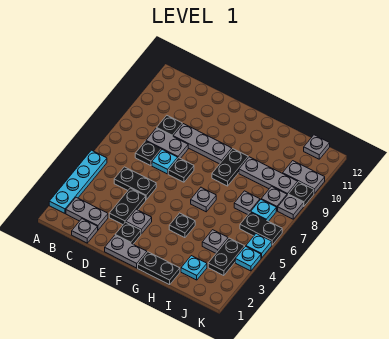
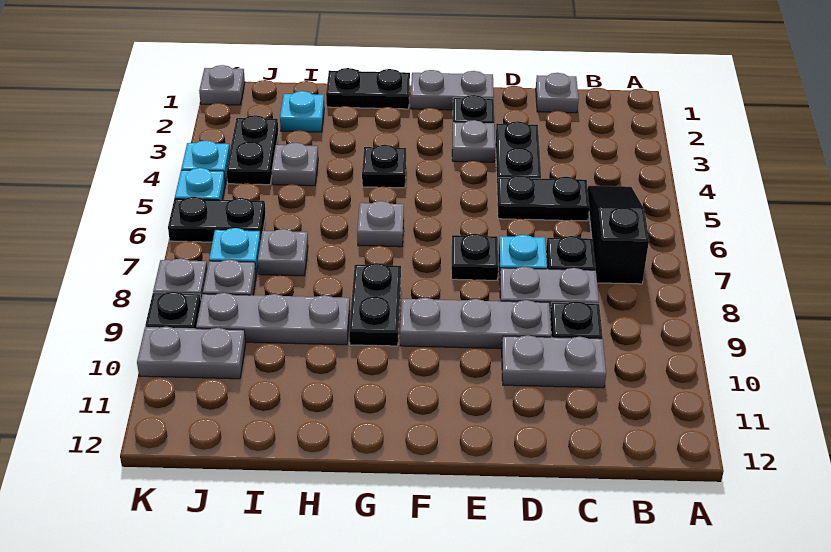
cyan 1x4 plate [49,150,107,213] -> none
grey 1x2 plate [66,197,108,230] -> grey 1x2 plate moved to [502,335,606,388]
none -> black 1x3 slope [588,186,649,284]
grey 1x1 plate [304,135,330,159] -> grey 1x1 plate moved to [199,65,245,105]

